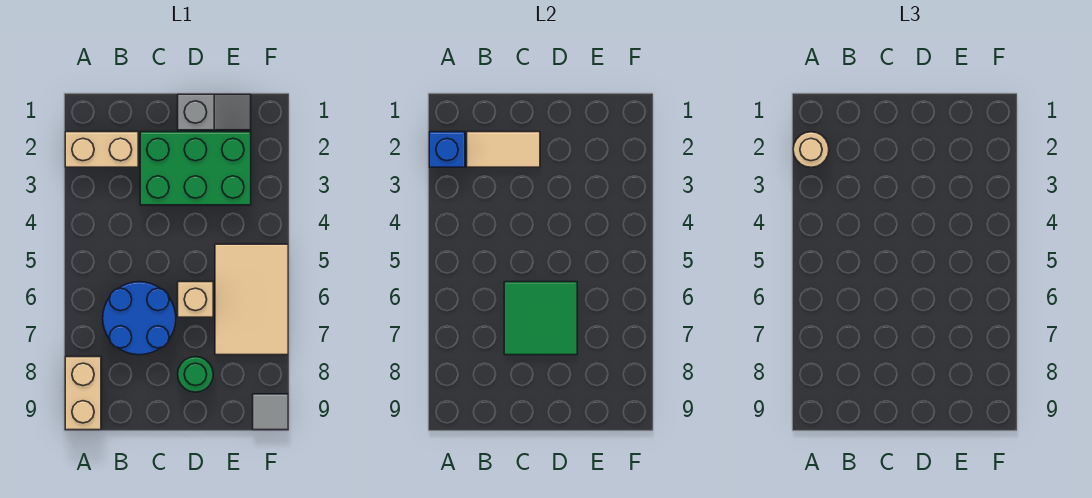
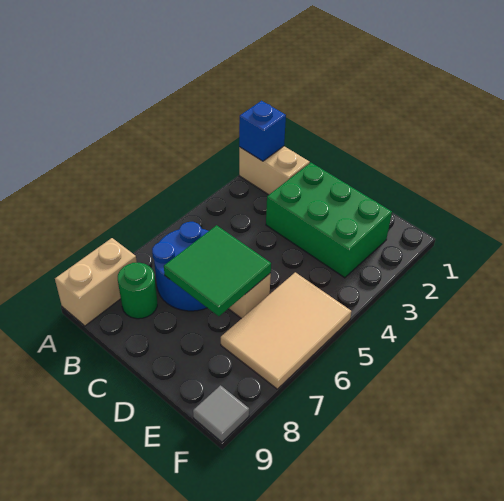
tan 1x1 round brick [793,132,829,167] -> none
tan 1x2 tile [467,132,540,167] -> none
grey 1x2 slope [178,94,251,130] -> none
green 1x1 round brick [178,357,213,392] -> green 1x1 round brick moved to [118,263,157,319]

